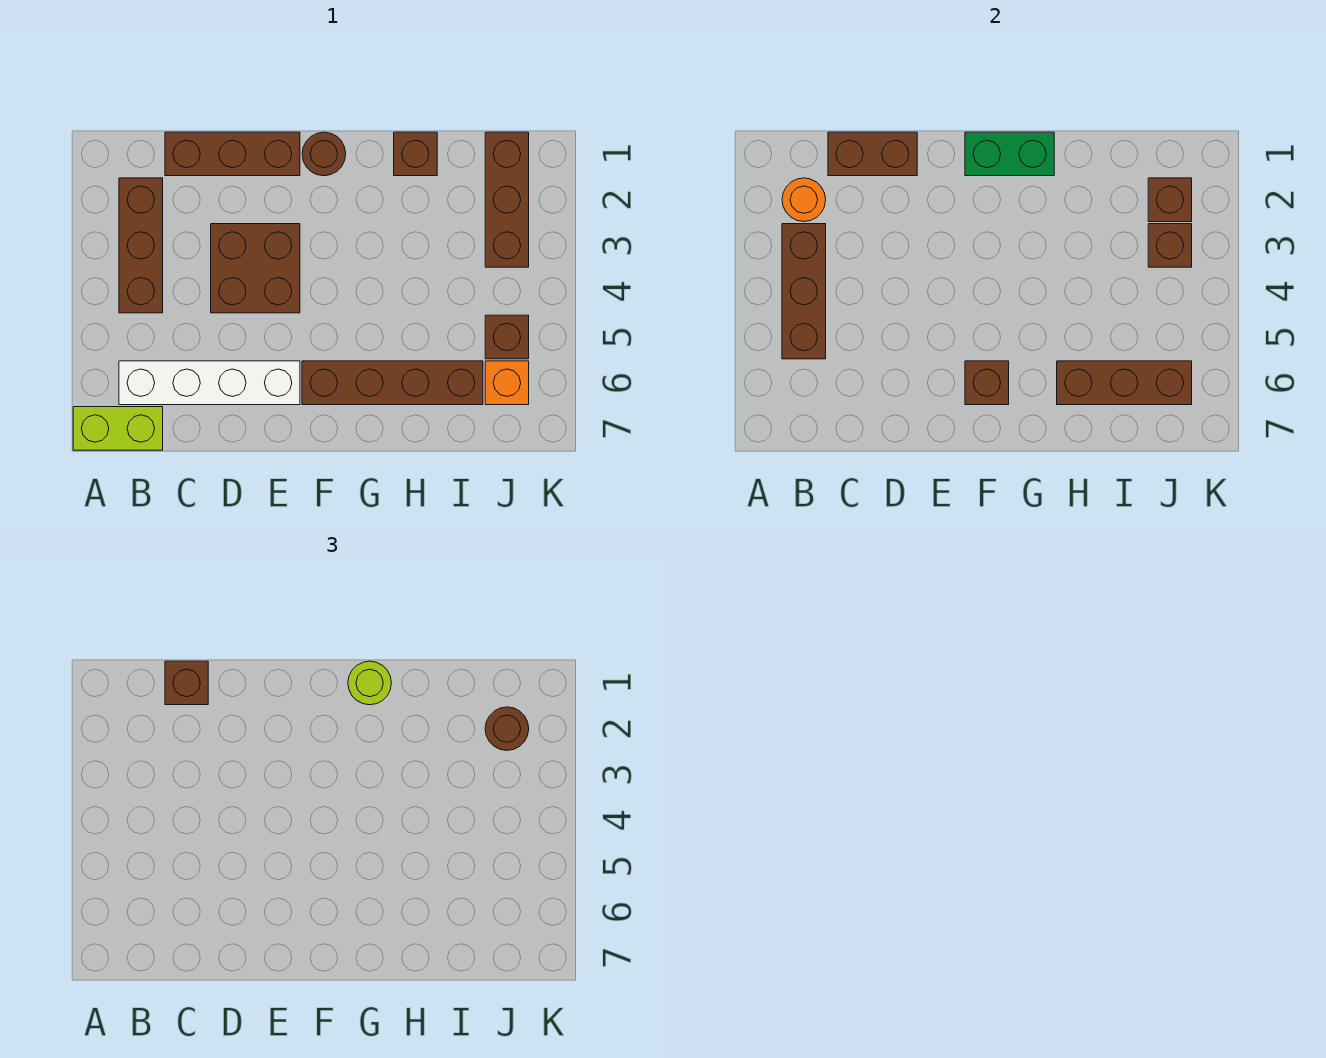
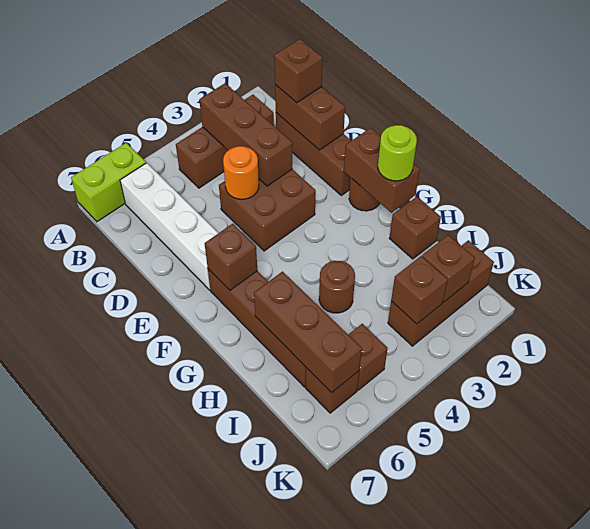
lime 1x2 brick [73,407,163,450] -> lime 1x2 brick turned to [71,143,146,222]
orange 1x1 round brick [782,178,826,222] -> orange 1x1 round brick moved to [223,146,259,199]
brown 1x3 brick [782,224,826,359] -> brown 1x3 brick turned to [199,83,292,186]
green 1x2 brick [965,132,1054,176] -> brown 1x2 brick [344,128,420,213]
brown 1x1 round brick [485,707,529,750] -> brown 1x1 round brick moved to [319,261,355,313]
orange 1x1 brick [485,361,529,405] -> brown 1x1 brick [306,368,359,413]

